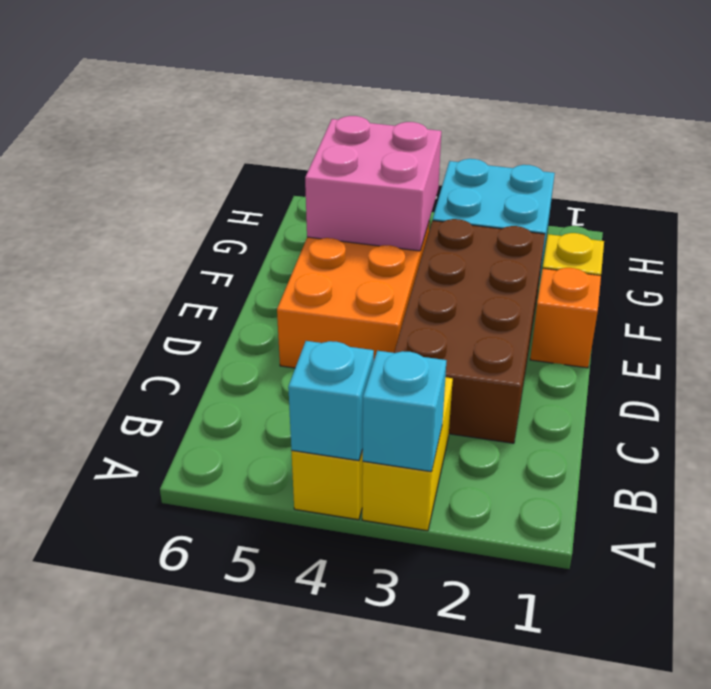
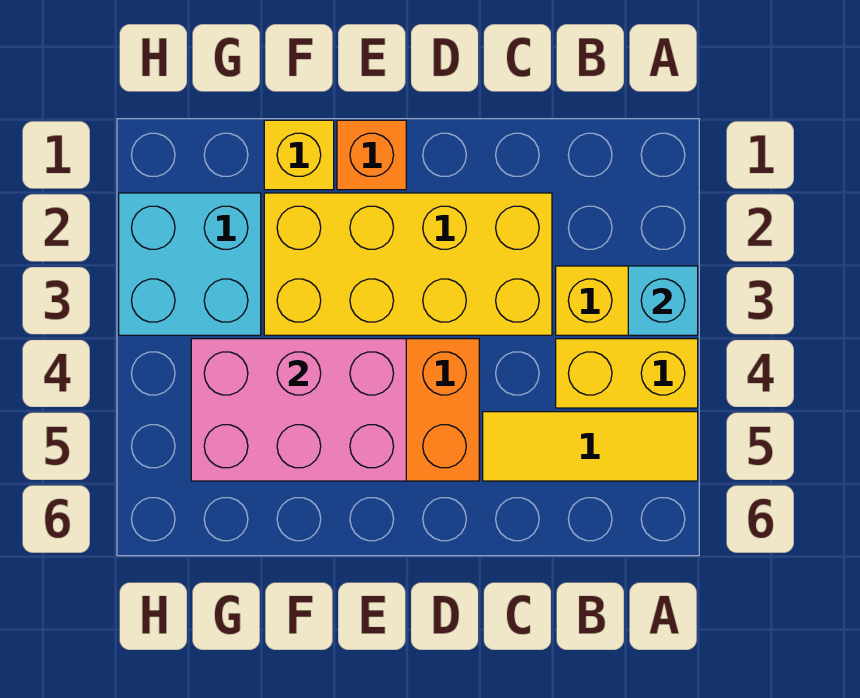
cyan 1x1 brick [288,341,374,461] -> none
none -> yellow 1x3 tile [483,412,698,481]
brown 2x4 brick [394,219,545,443] -> yellow 2x4 brick [264,193,552,335]
pink 2x2 brick [305,116,441,251] -> pink 2x3 brick [191,339,406,481]

